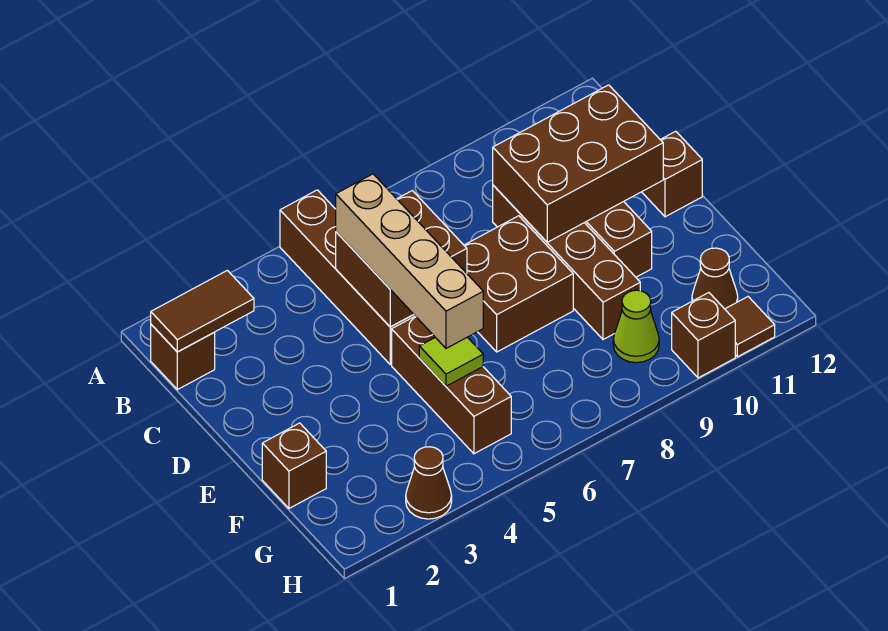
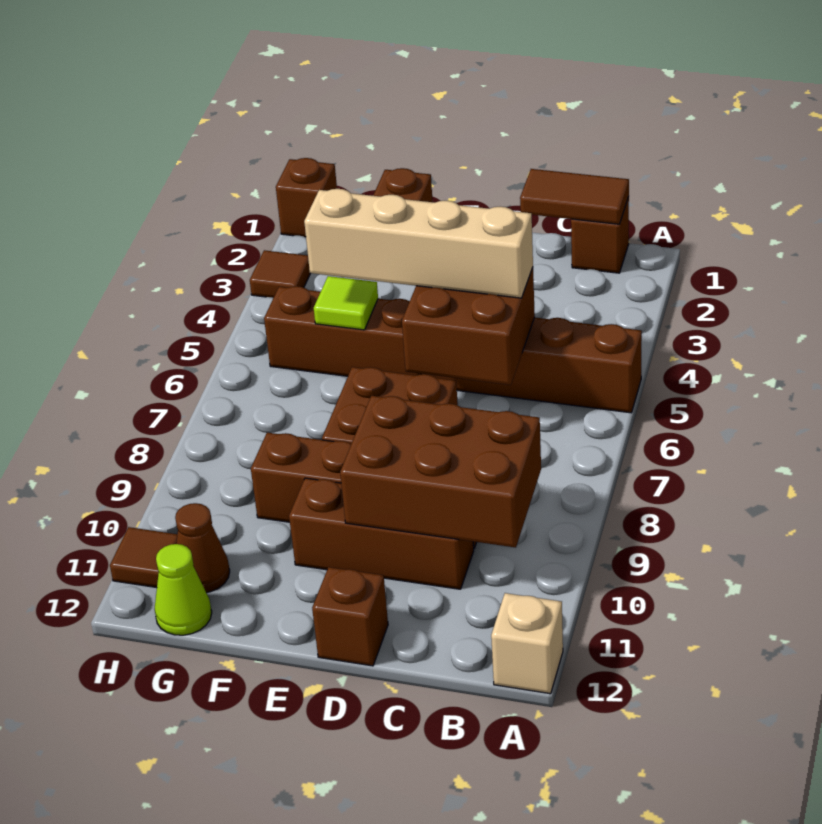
none -> tan 1x1 brick [491,593,563,694]
brown 1x2 tile [151,270,254,352] -> brown 1x2 tile turned to [520,169,629,224]
brown 2x3 brick [493,85,663,242] -> brown 2x3 brick turned to [340,396,541,548]
lime 1x1 cone [613,290,659,363] -> lime 1x1 cone moved to [155,544,212,635]
brown 1x1 cone [406,447,452,519] -> brown 1x1 tile [250,250,310,298]
brown 1x1 brick [672,293,735,378] -> brown 1x1 brick moved to [276,158,337,237]

